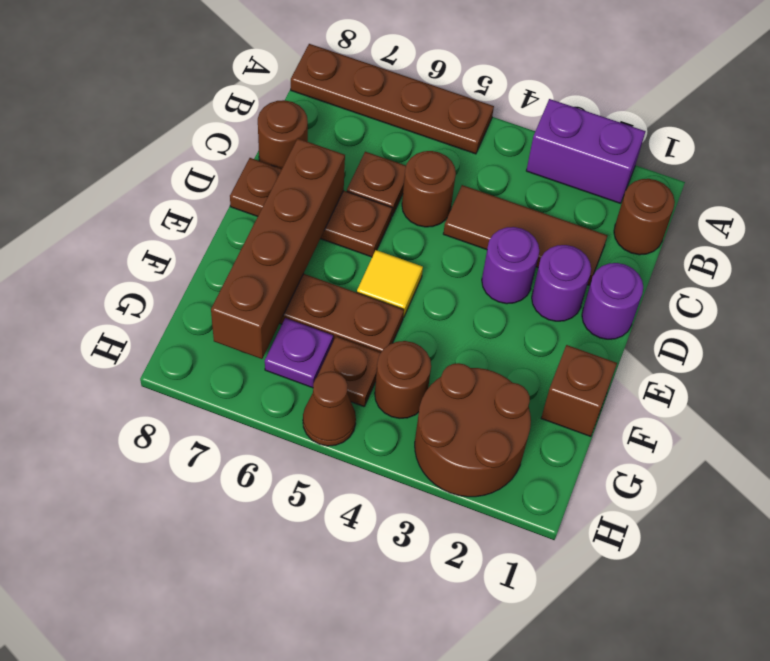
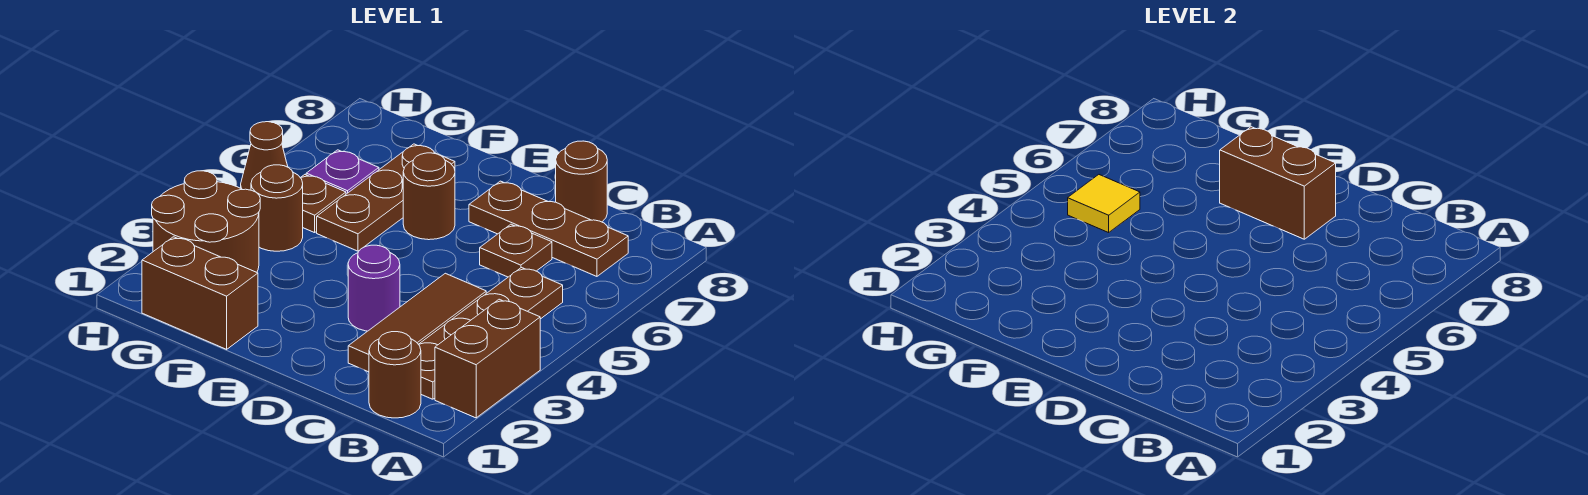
purple 1x2 brick [526,99,646,203] -> brown 1x2 brick [435,299,540,418]
brown 1x4 plate [291,44,494,154] -> brown 1x4 plate moved to [419,268,563,399]
brown 1x1 round brick [402,151,456,227] -> brown 1x1 round brick moved to [403,153,455,240]
purple 1x1 round brick [582,263,643,339] -> none
purple 1x1 round brick [532,245,591,321] -> none
brown 1x3 plate [230,158,392,257] -> brown 1x3 plate turned to [469,181,628,276]
brown 1x4 brick [211,139,345,359] -> brown 1x2 brick [1220,127,1336,239]
yellow 1x1 tile [357,250,423,318] -> yellow 1x1 tile moved to [1068,175,1140,233]
brown 1x1 brick [541,345,617,437] -> brown 1x2 brick [142,237,258,349]

